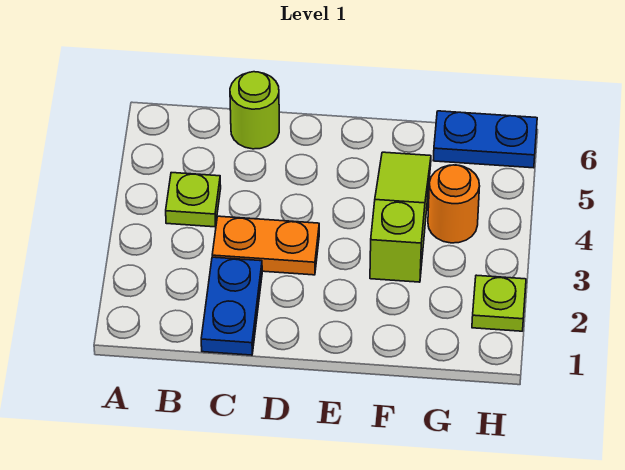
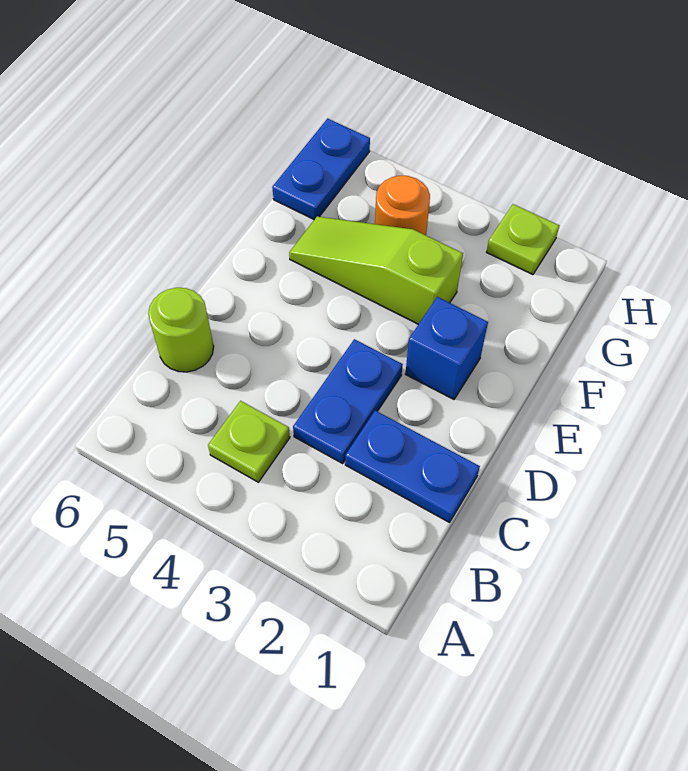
orange 1x2 plate [212,216,319,275] -> blue 1x2 plate [293,339,403,463]
none -> blue 1x1 brick [405,297,488,399]

